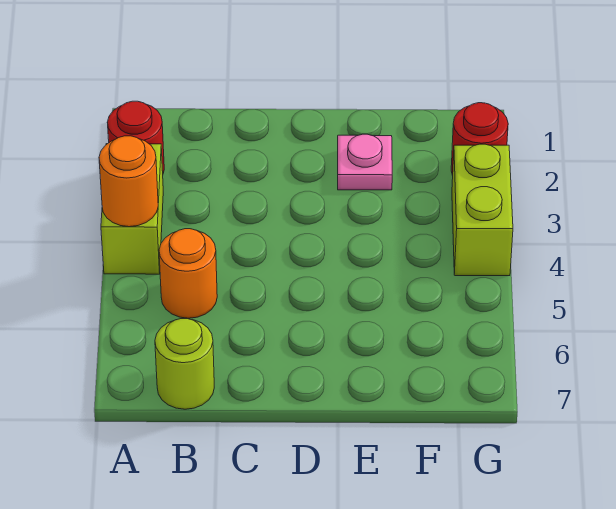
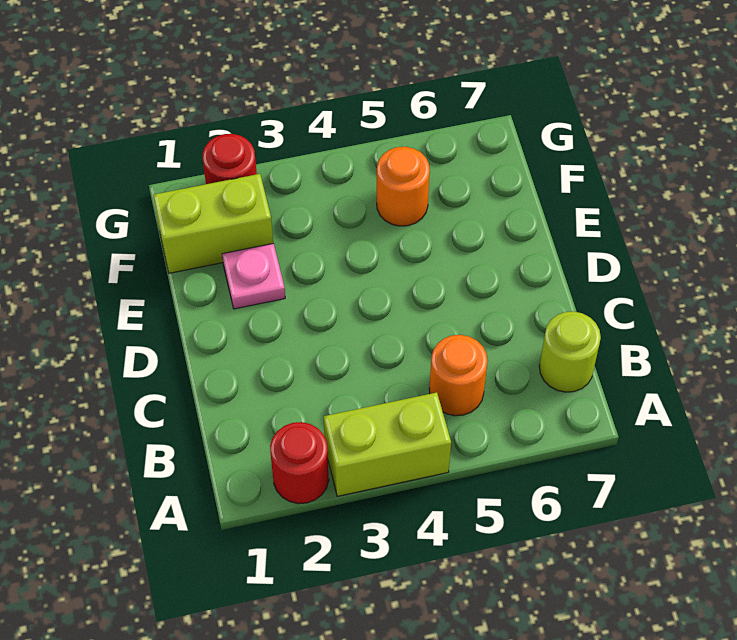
orange 1x1 round brick [99,136,158,227] -> orange 1x1 round brick moved to [377,147,430,226]
lime 1x2 brick [452,144,513,276] -> lime 1x2 brick moved to [153,174,273,273]

